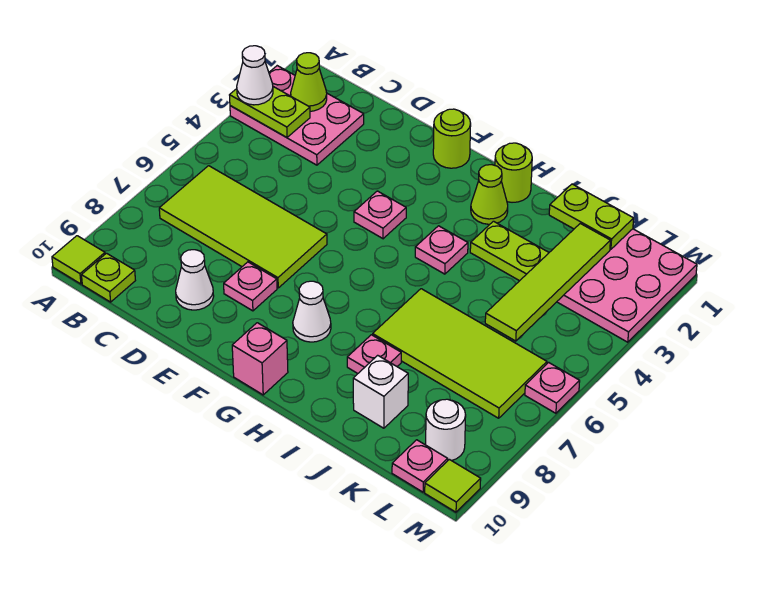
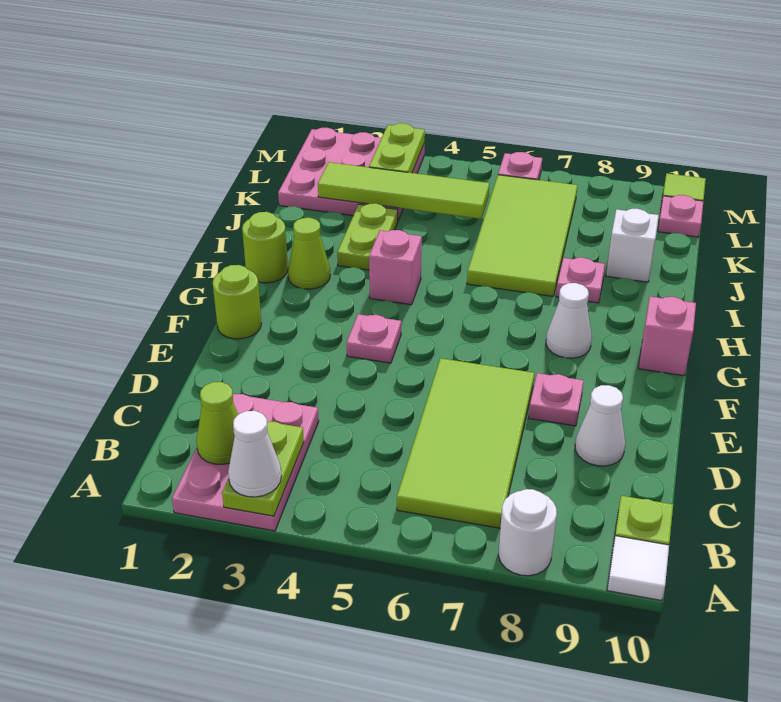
lime 1x1 tile [52,236,105,284] -> white 1x1 tile [607,536,669,601]
pink 1x1 plate [415,226,468,274] -> pink 1x1 brick [369,230,422,305]
lime 1x2 plate [549,184,634,249] -> lime 1x2 plate moved to [369,123,425,173]
white 1x1 round brick [426,399,466,461] -> white 1x1 round brick moved to [499,489,557,576]

